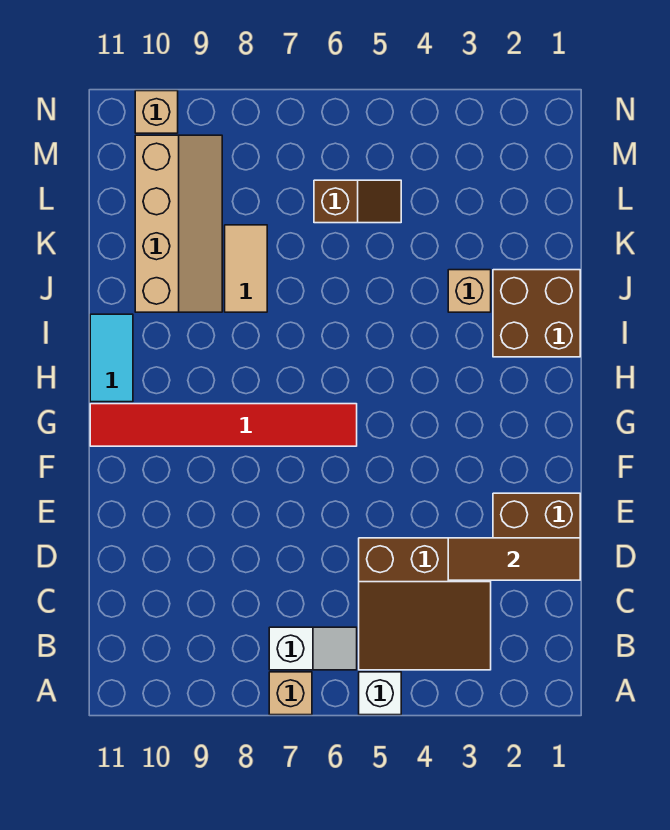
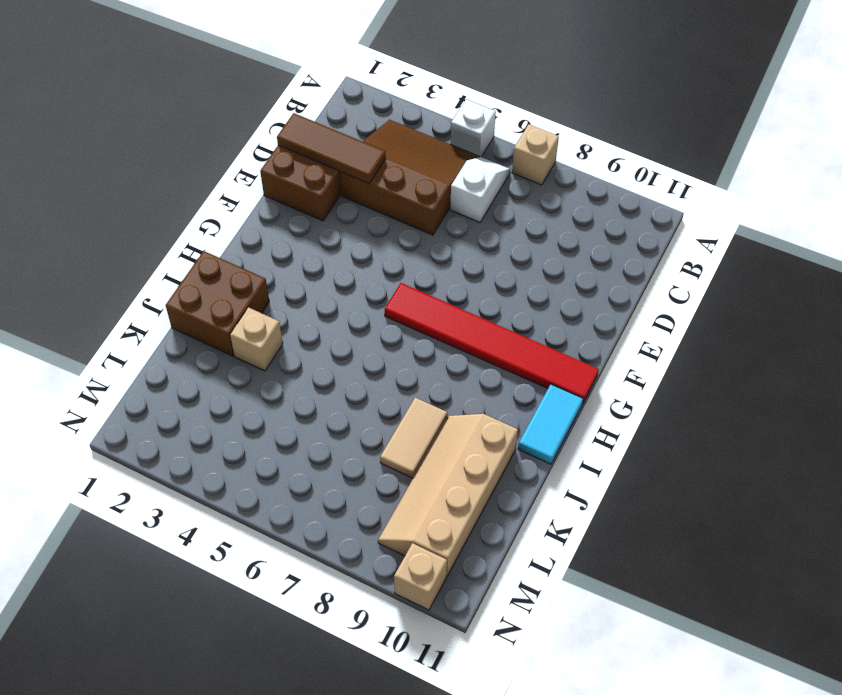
white 1x2 slope [269,627,357,670] -> white 1x2 slope turned to [450,157,510,222]
brown 1x2 slope [314,180,401,223] -> none

